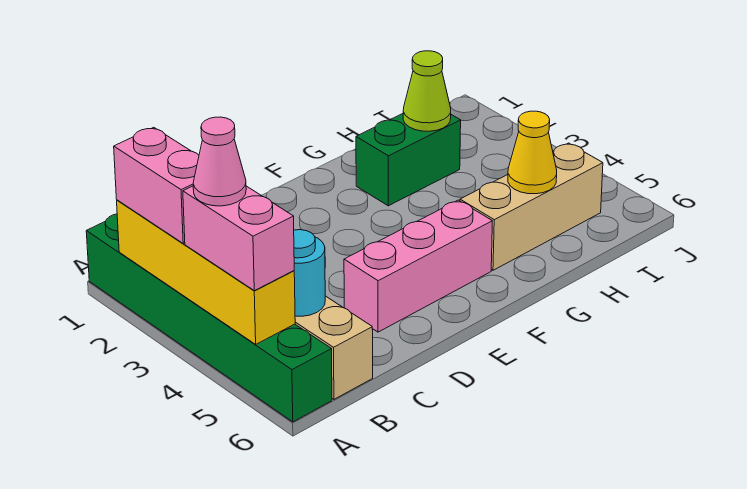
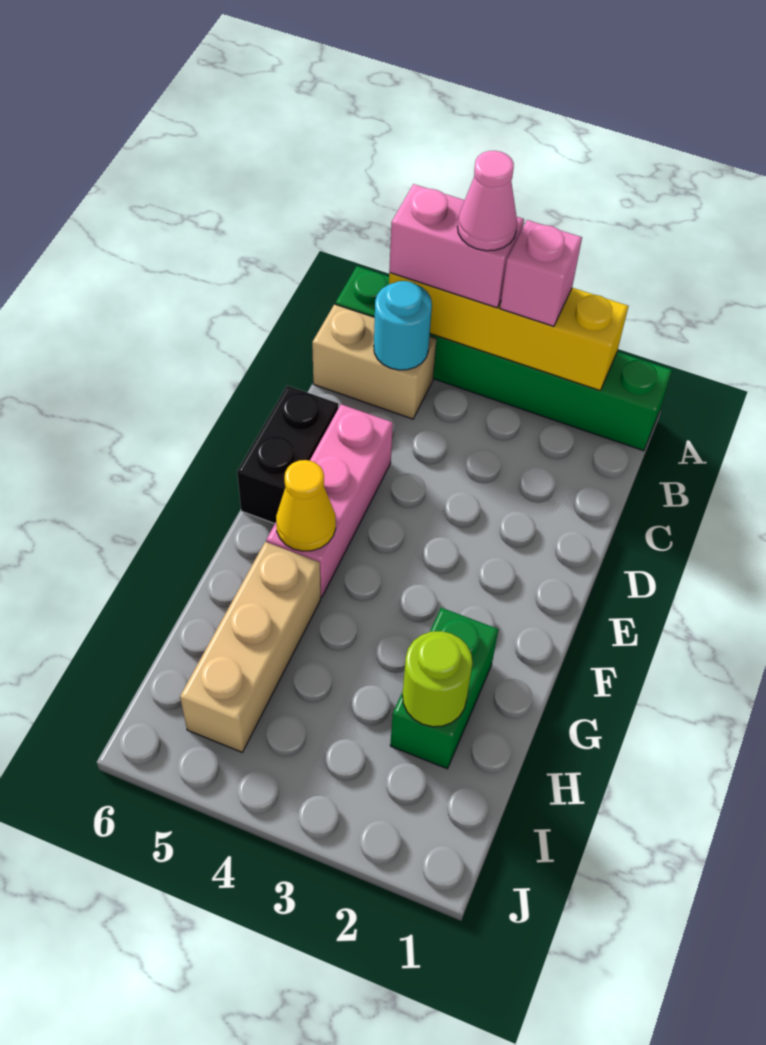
pink 1x2 brick [114,127,199,243] -> pink 1x1 brick [500,220,582,326]
none -> black 1x2 brick [237,385,338,524]
lime 1x1 cone [403,51,451,131] -> lime 1x1 round brick [403,631,473,727]
yellow 1x1 cone [508,111,557,194] -> yellow 1x1 cone moved to [276,460,336,551]

